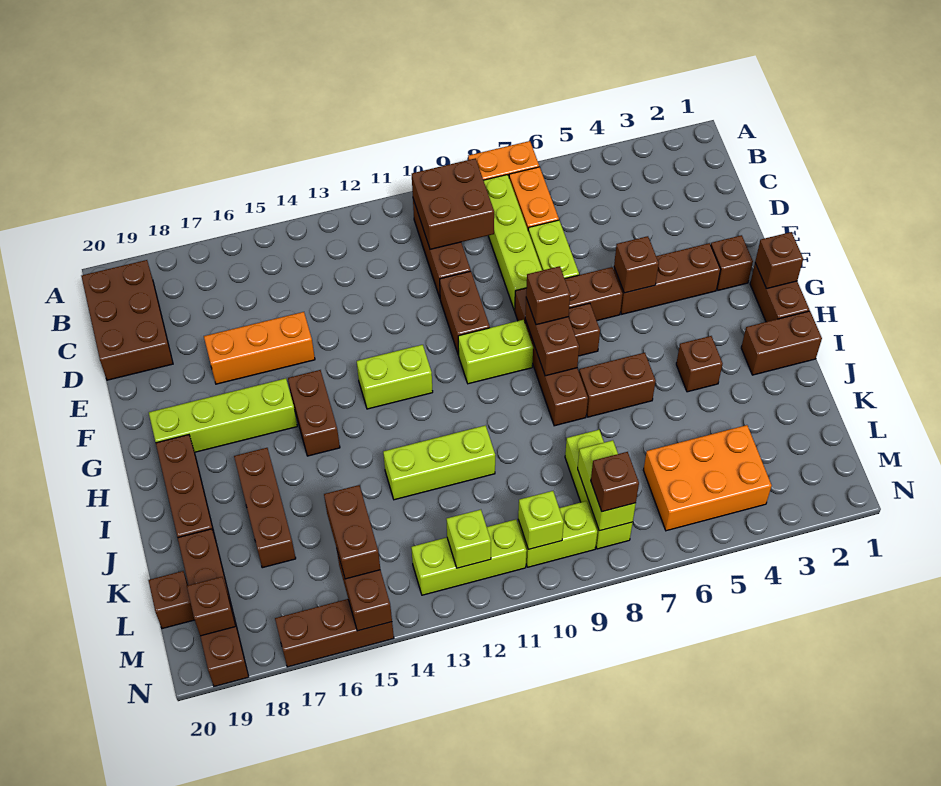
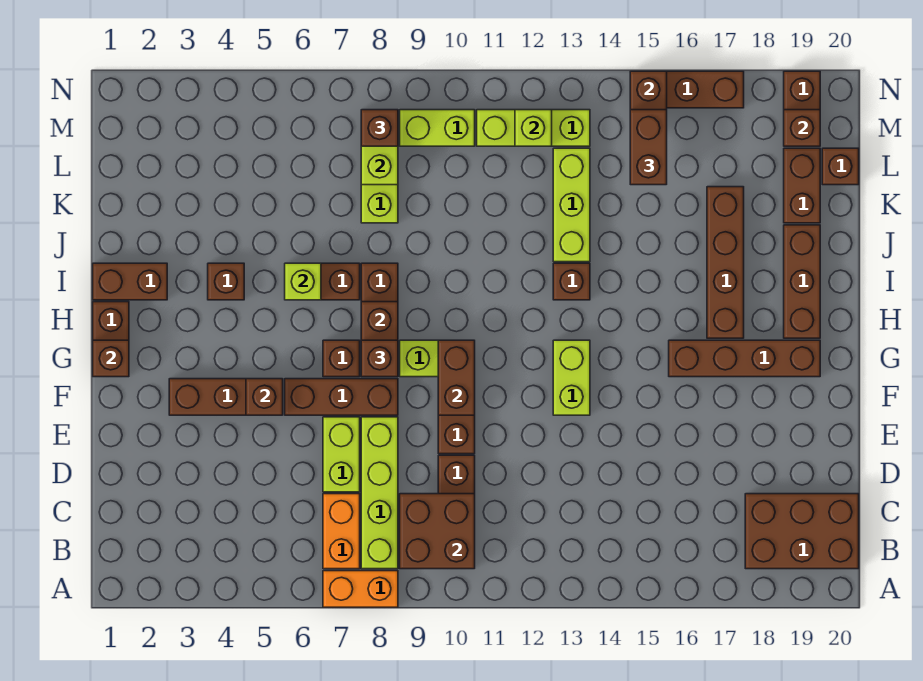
brown 2x3 brick [81,260,173,380] -> brown 2x3 brick turned to [745,494,859,569]
orange 1x3 brick [204,312,315,384] -> none
brown 1x1 brick [711,235,753,290] -> brown 1x1 brick moved to [553,263,590,300]
lime 1x2 brick [357,345,433,409] -> lime 1x2 brick turned to [553,340,590,415]
brown 1x2 brick [288,370,340,456] -> brown 1x2 brick moved to [438,340,475,415]
lime 1x4 brick [149,378,297,452] -> brown 1x4 brick [669,340,820,377]
brown 1x3 brick [234,448,296,568] -> brown 1x4 brick [707,187,744,338]
lime 1x3 brick [383,425,495,500] -> lime 1x3 brick turned to [553,148,590,262]
orange 2x3 brick [643,425,772,531] -> none
lime 1x1 brick [518,491,564,549] -> lime 1x1 brick moved to [285,263,321,300]

